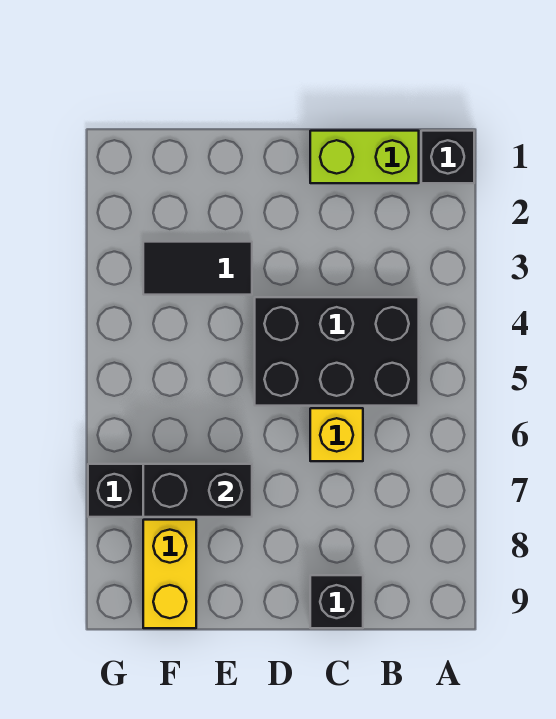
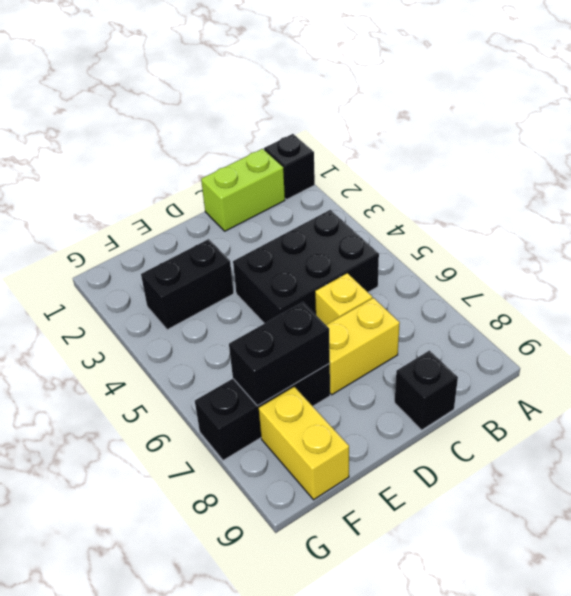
none -> yellow 1x2 brick [326,298,400,395]
black 1x2 tile [143,242,252,295] -> black 1x2 brick [141,239,234,330]

